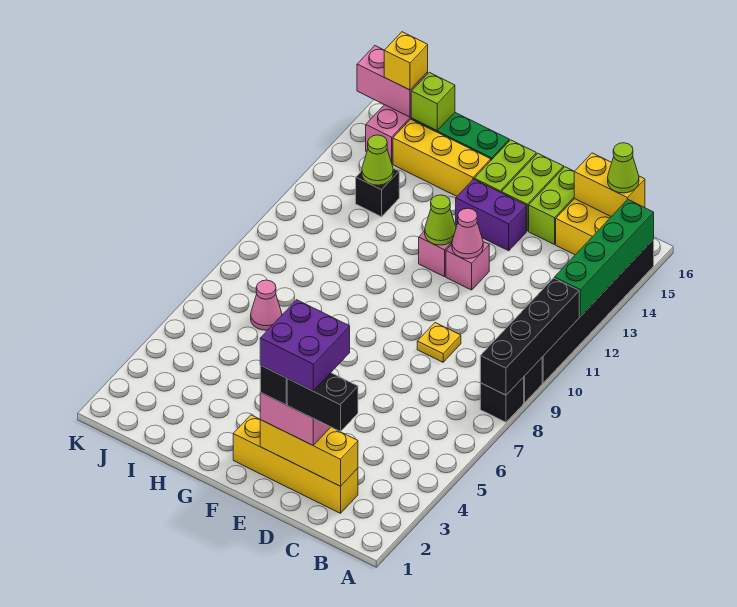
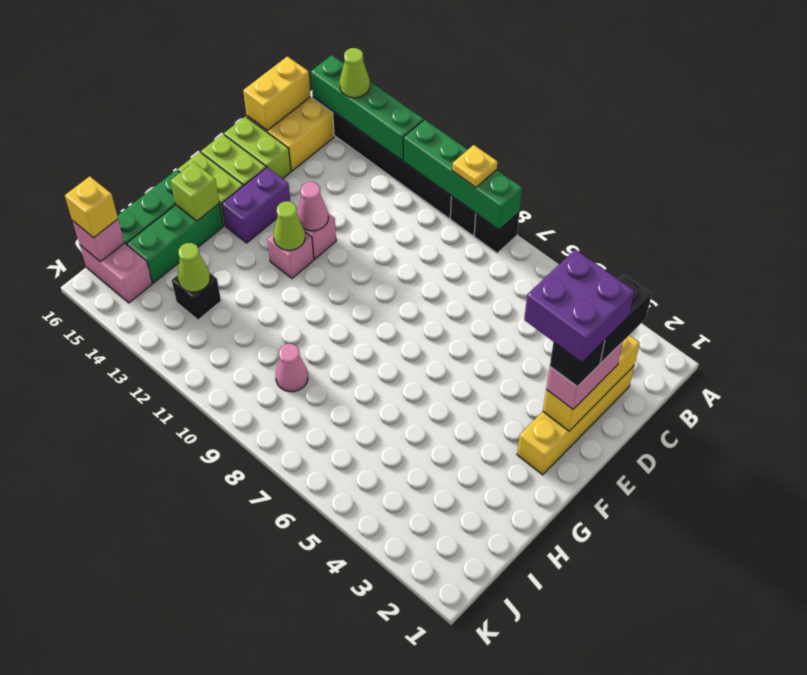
black 1x4 brick [480,278,579,395] -> green 1x4 brick [404,120,522,230]
lime 1x1 cone [608,143,639,193] -> lime 1x1 cone moved to [340,48,370,98]
yellow 1x1 plate [417,323,461,362] -> yellow 1x1 plate moved to [452,145,497,187]
yellow 1x3 brick [393,119,491,196] -> green 1x3 brick [127,204,223,283]
pink 1x1 cone [251,280,282,330] -> pink 1x1 cone moved to [276,344,308,392]
lime 1x1 brick [411,72,455,131] -> lime 1x1 brick moved to [171,162,219,221]
pink 1x2 brick [357,46,428,117] -> pink 1x1 brick [73,219,124,262]

